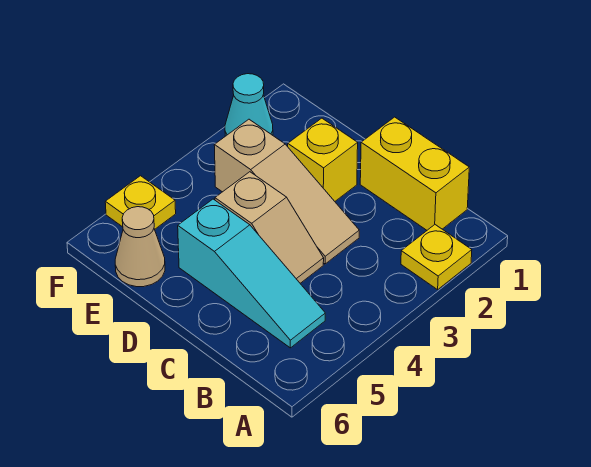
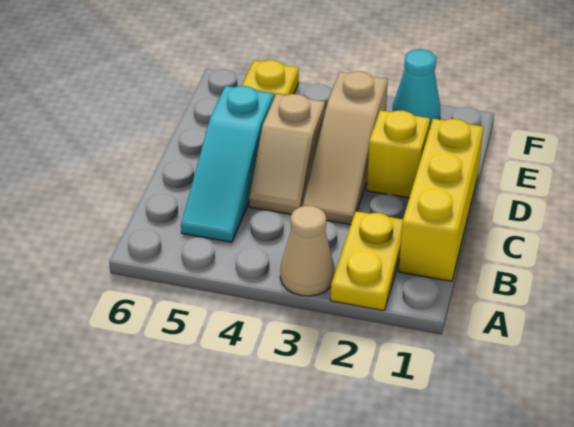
yellow 1x1 plate [401,225,472,290] -> yellow 1x2 plate [330,211,403,311]
yellow 1x2 brick [360,117,469,230] -> yellow 1x3 brick [399,119,484,281]
tan 1x1 cone [115,207,165,287] -> tan 1x1 cone moved to [280,206,335,296]

